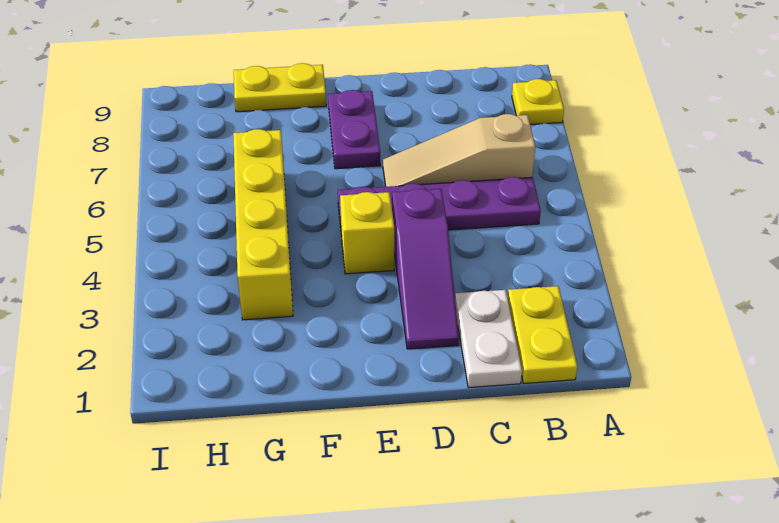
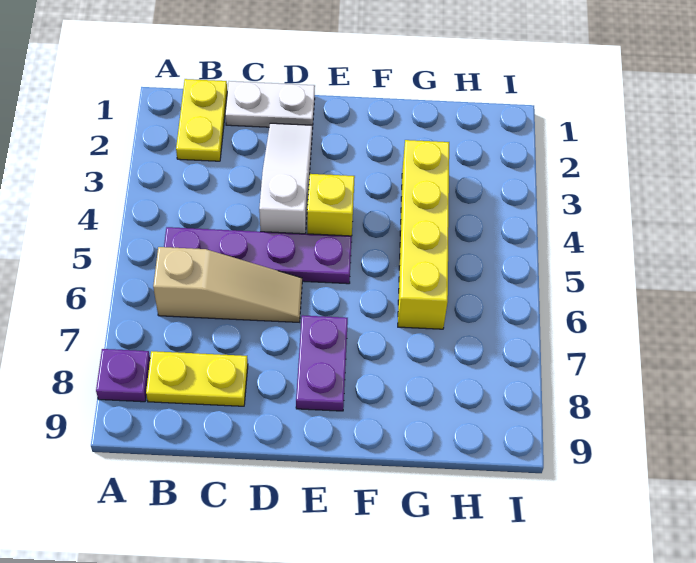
yellow 1x1 plate [512,79,564,125] -> purple 1x1 plate [96,349,150,402]
white 1x2 plate [455,290,522,388] -> white 1x2 plate turned to [225,81,315,129]
purple 1x3 slope [392,189,459,349] -> white 1x3 slope [259,123,312,234]
yellow 1x2 plate [234,63,326,112] -> yellow 1x2 plate moved to [146,351,248,406]

